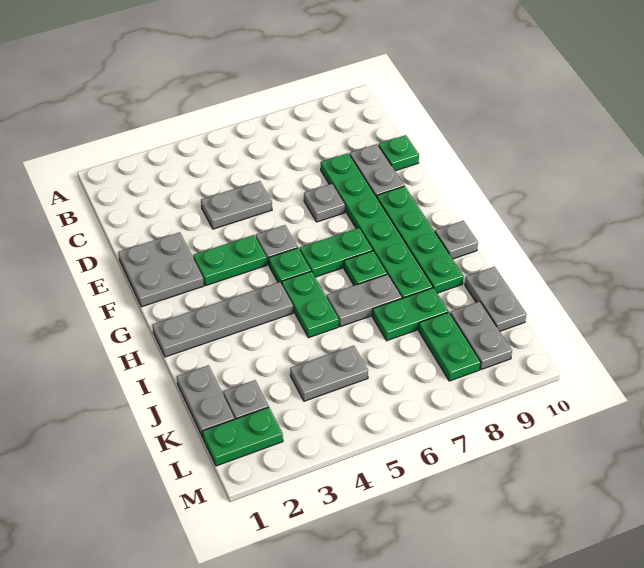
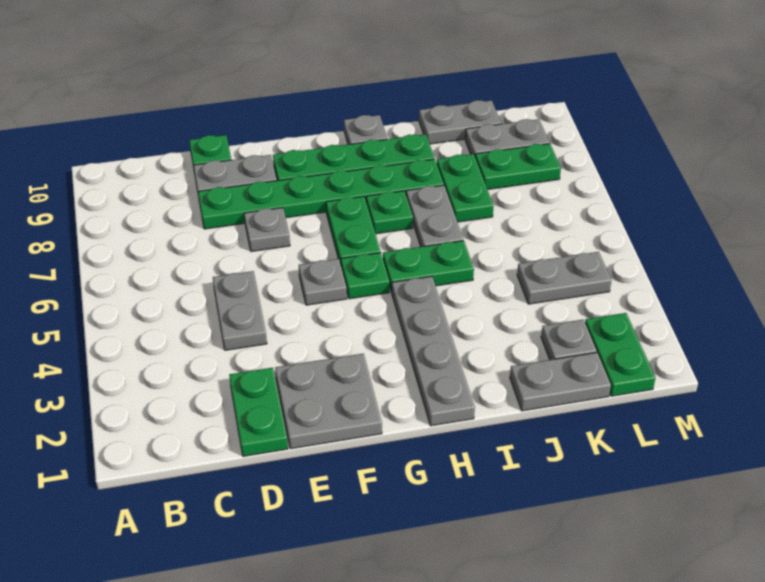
green 1x2 plate [193,235,267,285] -> green 1x2 plate moved to [229,368,288,456]
grey 1x2 plate [290,346,368,401] -> grey 1x2 plate turned to [517,252,612,304]

